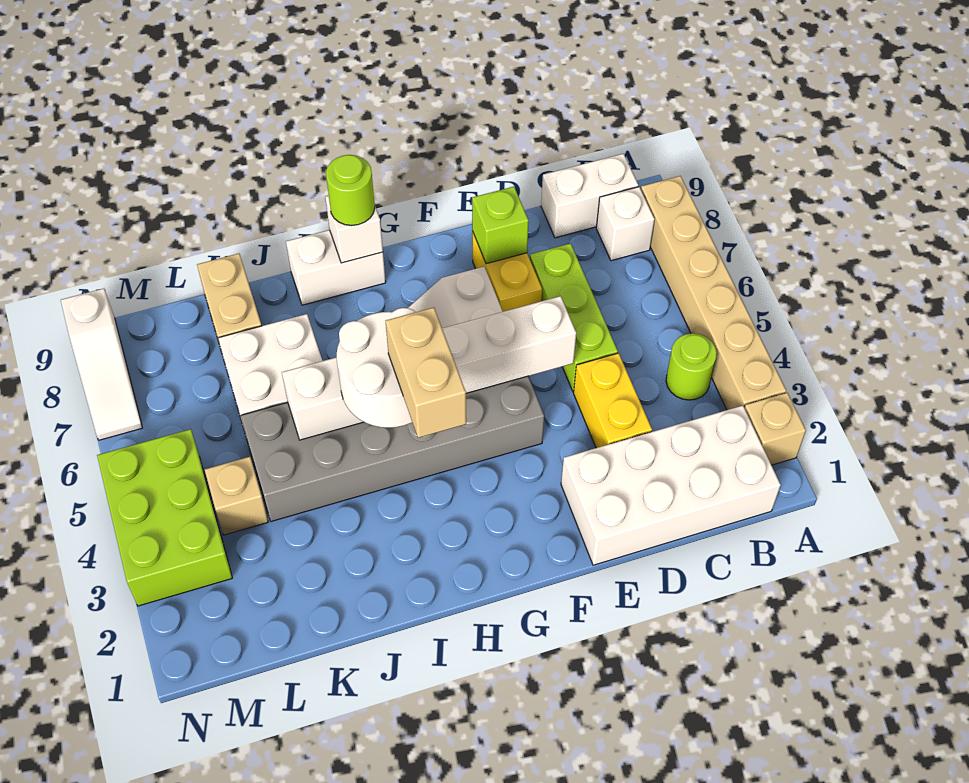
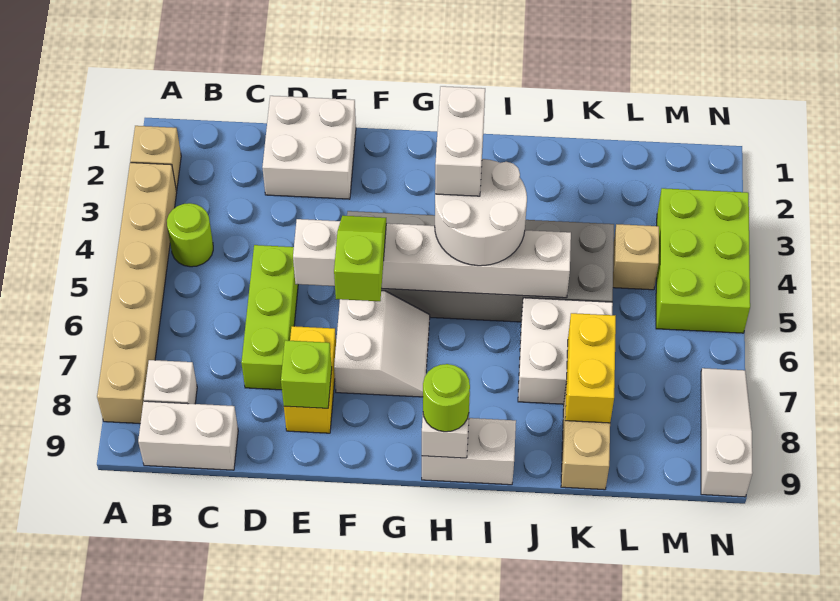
white 2x4 brick [561,406,781,565] -> white 2x2 brick [262,96,356,199]
yellow 1x2 brick [574,353,652,448] -> yellow 1x2 brick moved to [565,313,616,423]
none -> lime 1x2 slope [334,216,386,301]
tan 1x2 brick [386,307,466,438] -> white 1x2 brick [435,86,485,196]

